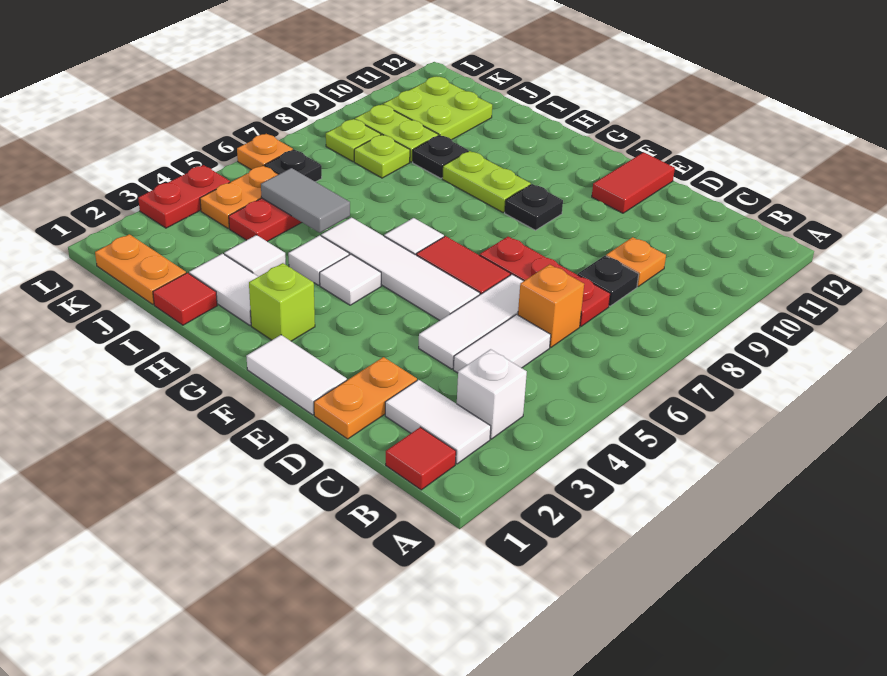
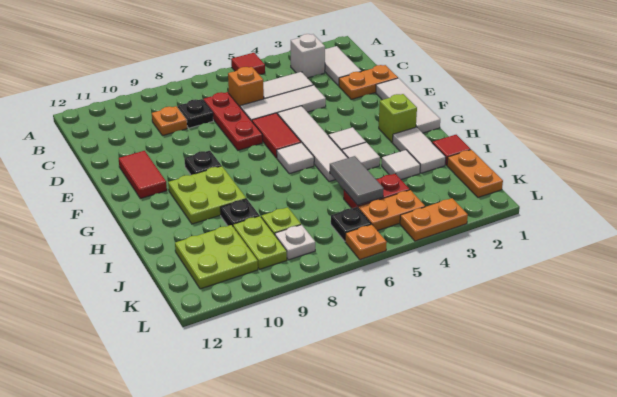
red 1x1 tile [386,427,456,490] -> red 1x1 tile moved to [231,53,265,75]
white 1x2 tile [246,335,347,415] -> white 1x3 tile [376,78,440,133]
red 1x2 tile [592,152,675,213] -> red 1x2 tile turned to [119,151,167,199]
lime 1x2 plate [442,151,531,213] -> lime 2x2 plate [168,166,246,224]
lime 1x1 plate [326,119,381,162] -> white 1x1 plate [275,225,315,260]
red 1x2 plate [138,165,230,228] -> orange 1x2 plate [400,198,468,241]

